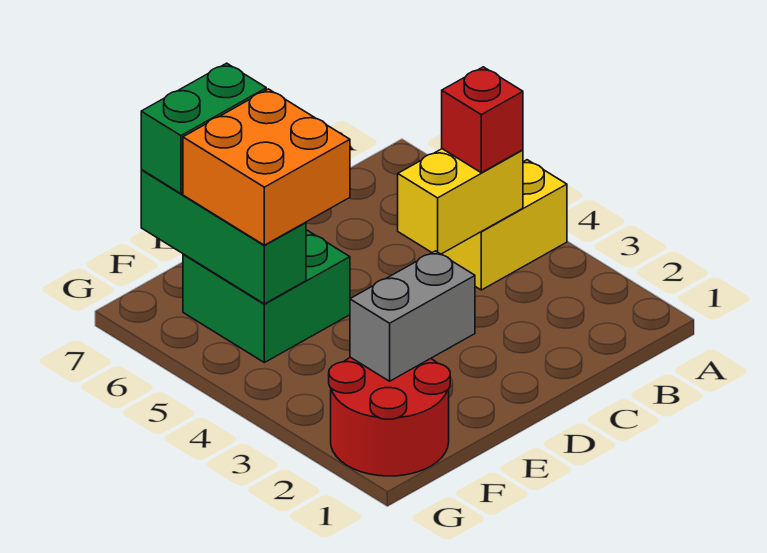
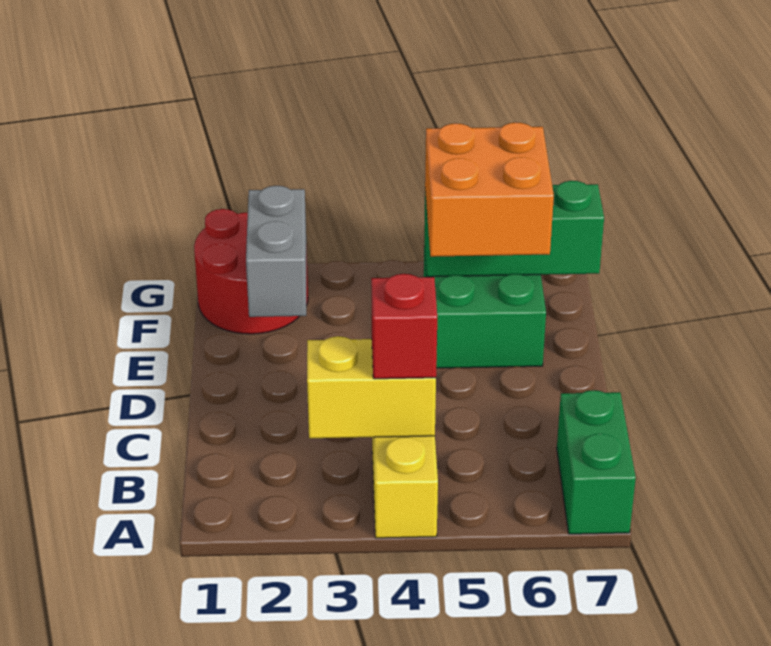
yellow 1x2 brick [398,149,523,254] -> yellow 1x2 brick turned to [307,336,436,438]
green 1x2 brick [141,63,266,194] -> green 1x2 brick moved to [557,390,636,534]

